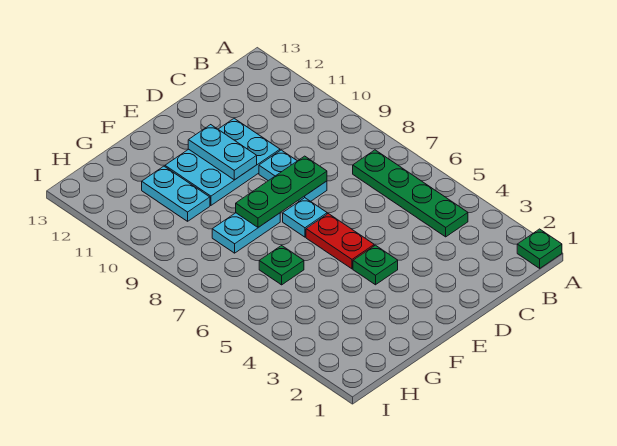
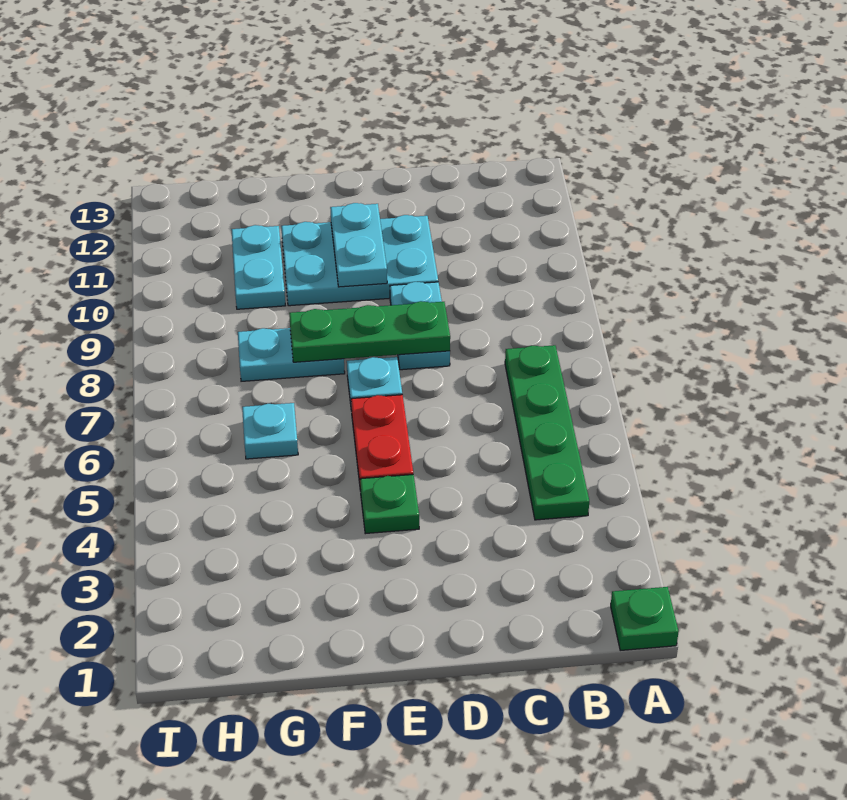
green 1x1 plate [259,246,304,285] -> cyan 1x1 plate [242,403,298,459]

